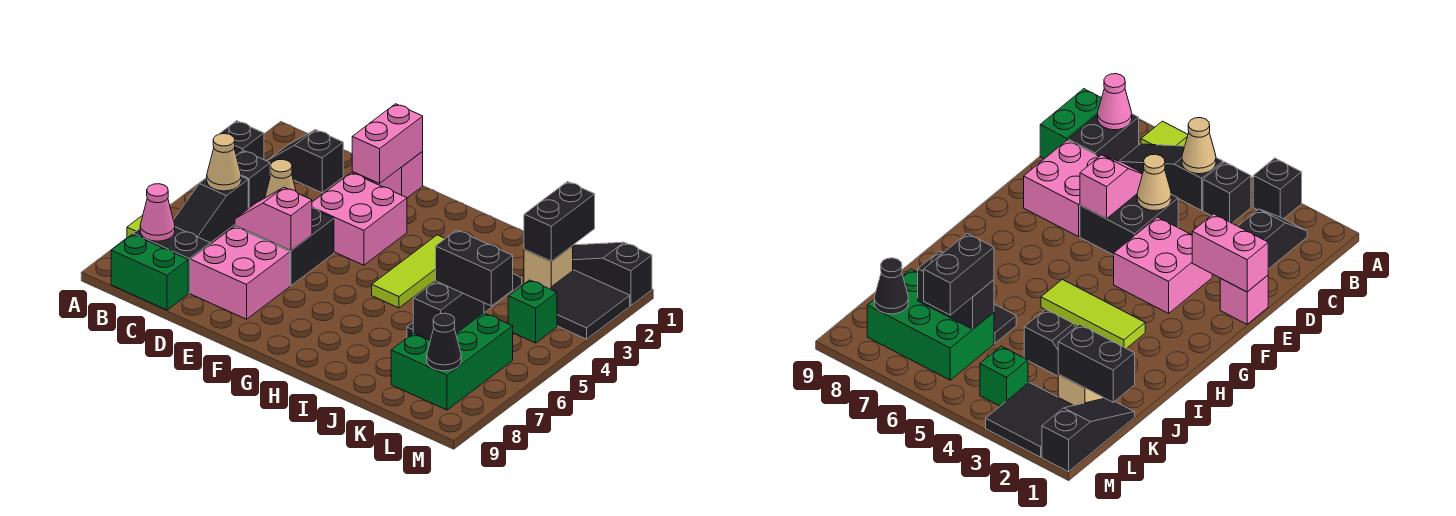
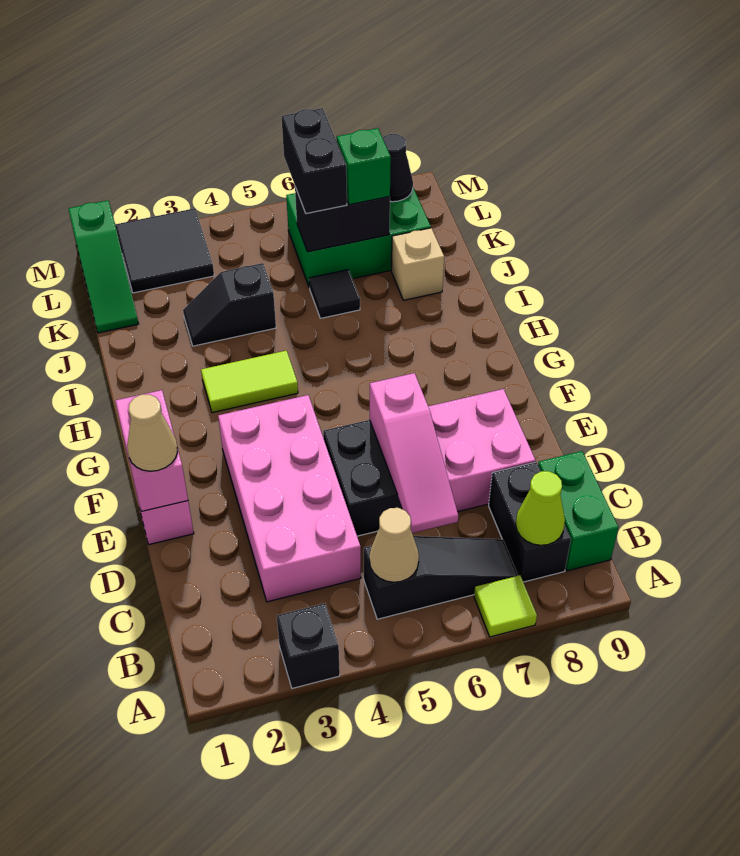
black 1x2 slope [267,130,343,193] -> none
black 1x1 brick [236,151,270,209] -> none
pink 1x1 cone [140,184,175,241] -> lime 1x1 cone [516,471,565,545]
tan 1x1 cone [265,159,296,198] -> tan 1x1 cone moved to [127,395,178,471]
pink 1x2 slope [235,187,312,251] -> pink 1x3 slope [370,373,458,533]
pink 1x2 brick [352,104,423,184] -> pink 1x2 brick turned to [116,390,188,512]
pink 2x2 brick [312,173,407,265] -> pink 2x4 brick [218,395,361,602]
lime 1x3 tile [372,235,445,308] -> lime 1x2 tile [201,351,298,413]
black 1x3 slope [573,242,652,306] -> green 1x3 slope [68,200,139,333]
black 1x2 brick [524,182,595,261] -> none
tan 1x1 brick [524,246,573,289] -> tan 1x1 brick moved to [391,228,444,300]
green 1x1 brick [508,280,557,343] -> green 1x1 brick moved to [337,128,391,205]

